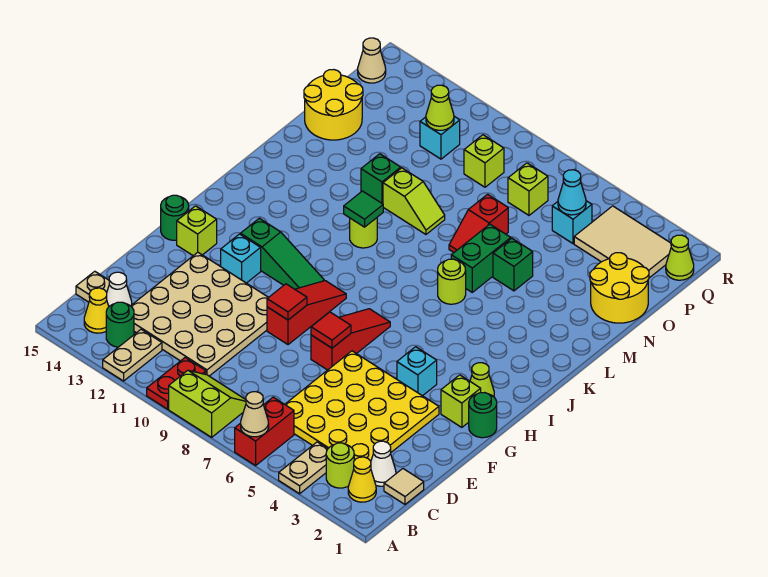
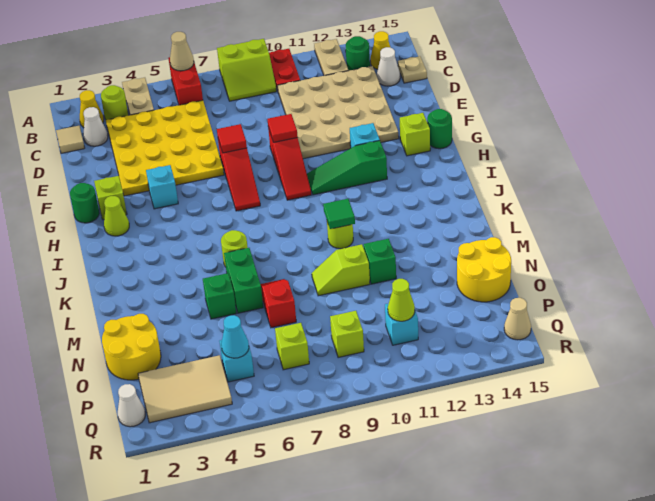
lime 1x1 cone [666,235,694,280] -> white 1x1 cone [118,384,145,427]

